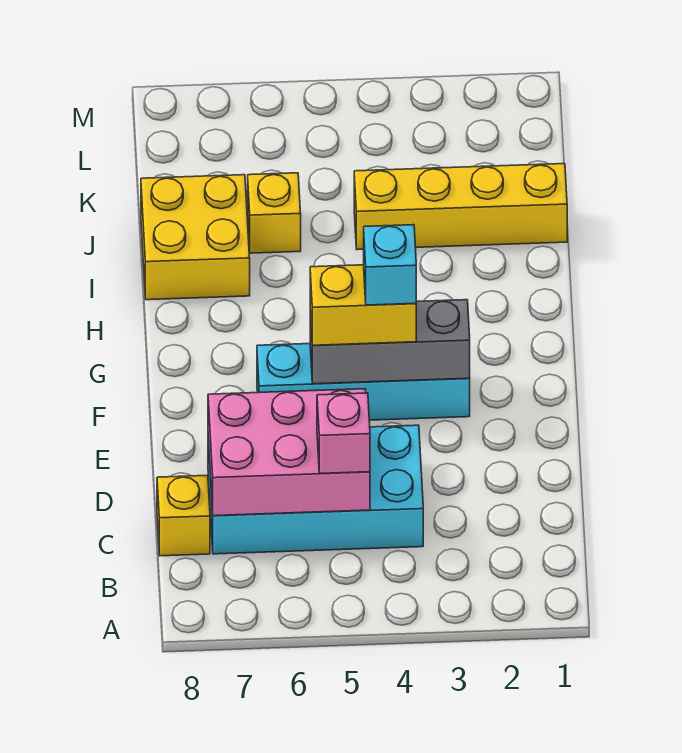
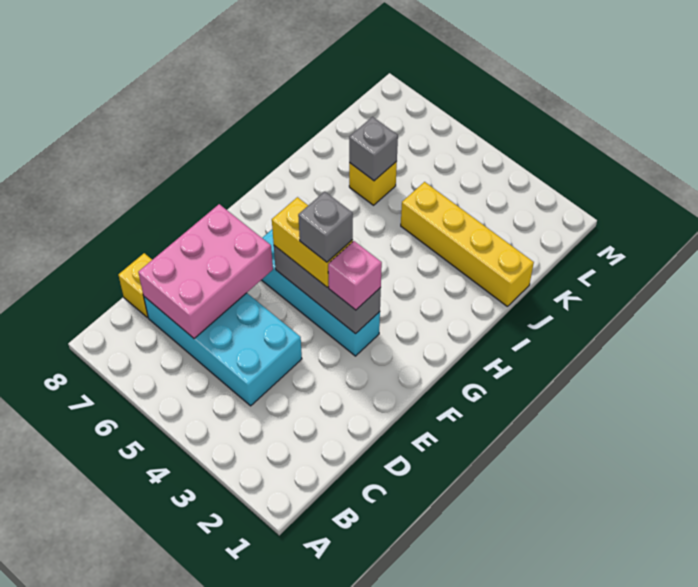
pink 2x3 brick [208,389,370,516] -> pink 2x3 brick turned to [138,204,273,339]
pink 1x1 brick [317,393,370,473] -> pink 1x1 brick moved to [328,241,382,310]
cyan 1x1 brick [364,225,416,305] -> grey 1x1 brick [298,192,353,262]
yellow 2x2 brick [141,175,250,300] -> none
none -> grey 1x1 brick [349,117,398,181]

